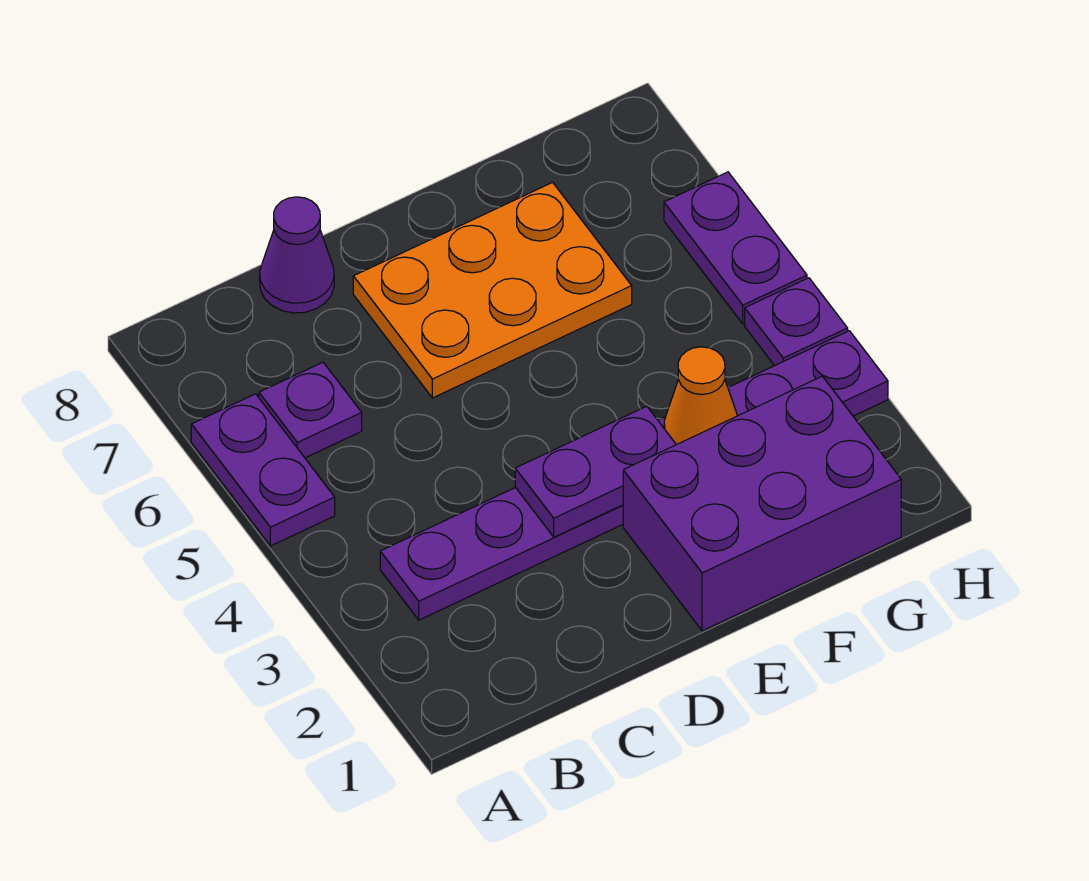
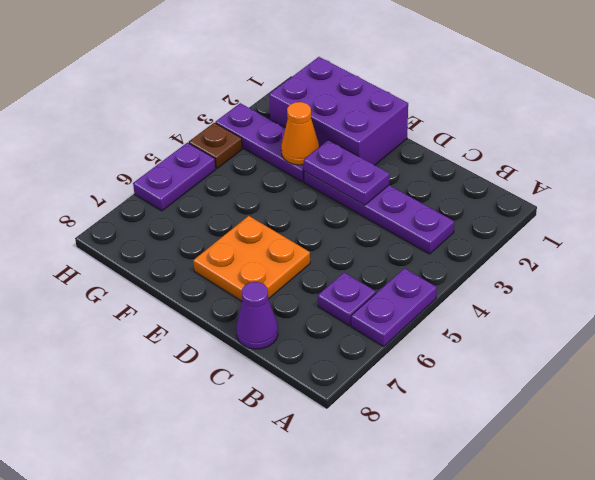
orange 2x3 plate [353,182,632,398] -> orange 2x2 plate [193,216,310,301]
purple 1x1 plate [745,278,848,366] -> brown 1x1 plate [189,123,242,169]

